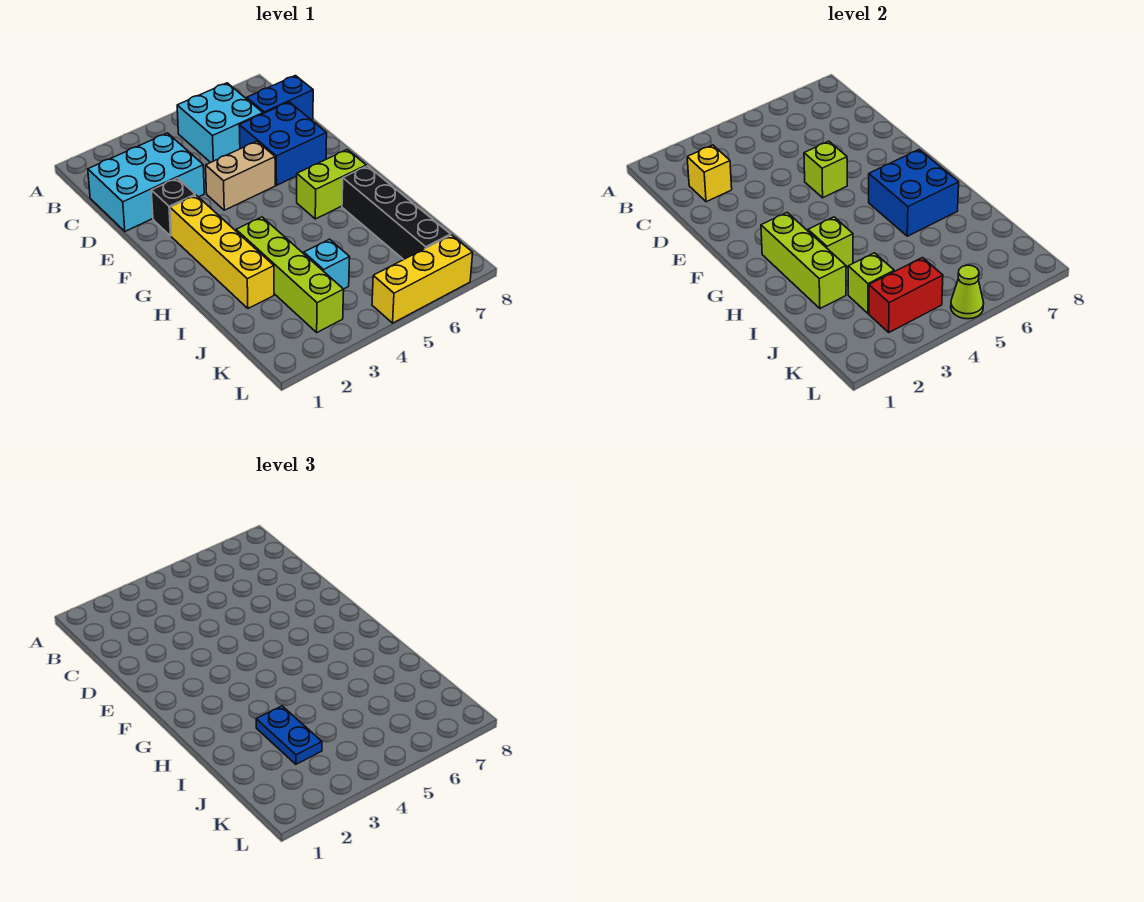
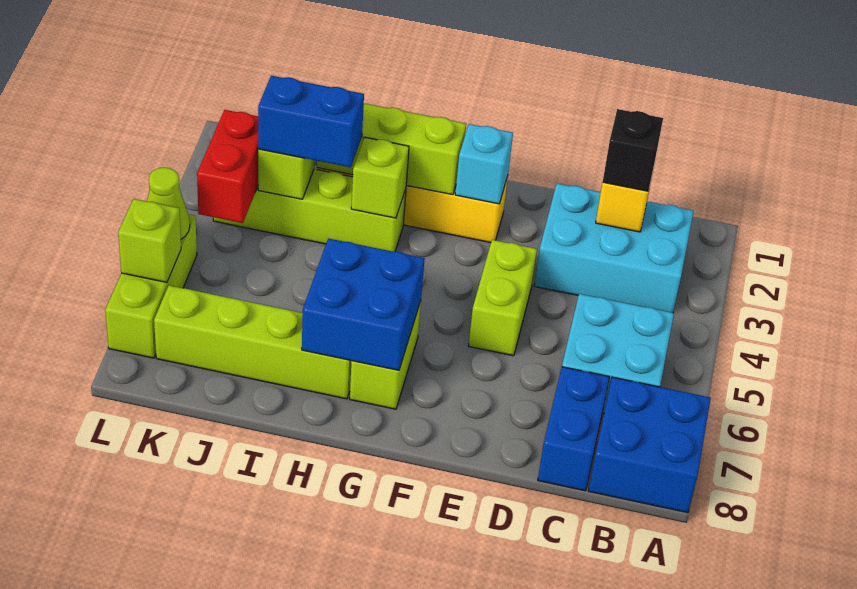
cyan 2x3 brick [88,133,204,231] -> cyan 2x3 brick turned to [534,184,694,313]
blue 2x2 brick [239,102,327,185] -> blue 2x2 brick moved to [589,377,711,513]
black 1x1 brick [151,178,195,236] -> black 1x1 brick moved to [603,109,663,191]
tan 1x2 brick [206,141,275,210] -> lime 1x2 brick [468,240,537,356]
lime 1x1 brick [804,141,847,198] -> lime 1x1 brick moved to [118,199,181,282]
black 1x4 brick [342,166,451,260] -> lime 1x4 brick [154,285,351,399]
blue 1x2 plate [256,706,322,764] -> blue 1x2 brick [258,76,364,167]
cyan 1x1 brick [304,239,350,289] -> cyan 1x1 brick moved to [455,124,513,204]
yellow 1x3 brick [372,235,473,323] -> lime 1x3 brick [105,214,197,358]

